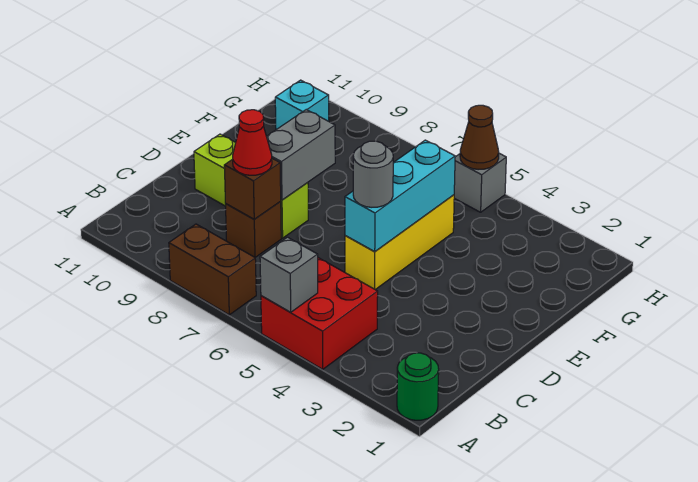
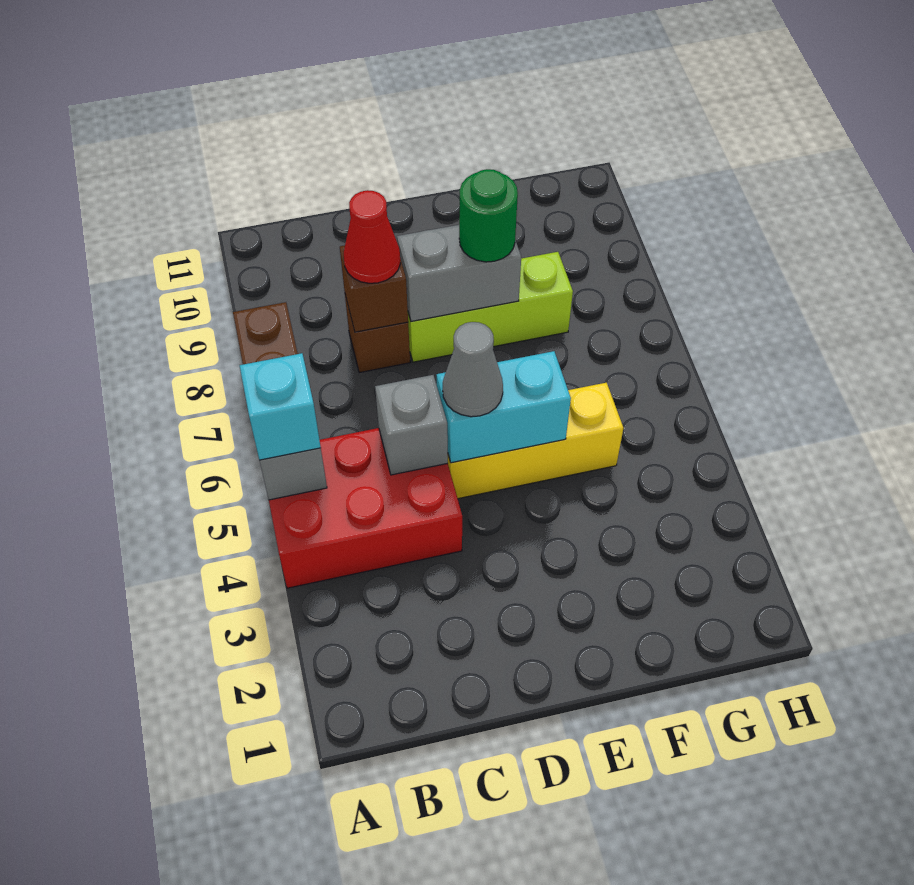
green 1x1 round brick [397,353,439,420] -> green 1x1 round brick moved to [459,169,518,262]
red 2x2 brick [261,258,378,369] -> red 2x3 brick [269,428,462,588]
cyan 1x3 brick [345,140,455,251] -> cyan 1x2 brick [437,351,571,463]
grey 1x1 round brick [353,141,393,207] -> grey 1x1 cone [443,322,503,417]
lime 1x3 brick [194,134,308,238] -> lime 1x3 brick turned to [408,252,573,362]
cyan 1x1 brick [275,80,329,130] -> cyan 1x1 brick moved to [240,353,321,460]
grey 1x1 brick [454,153,506,212] -> grey 1x1 brick moved to [375,375,448,475]
brown 1x1 cone [460,105,499,170] -> none

